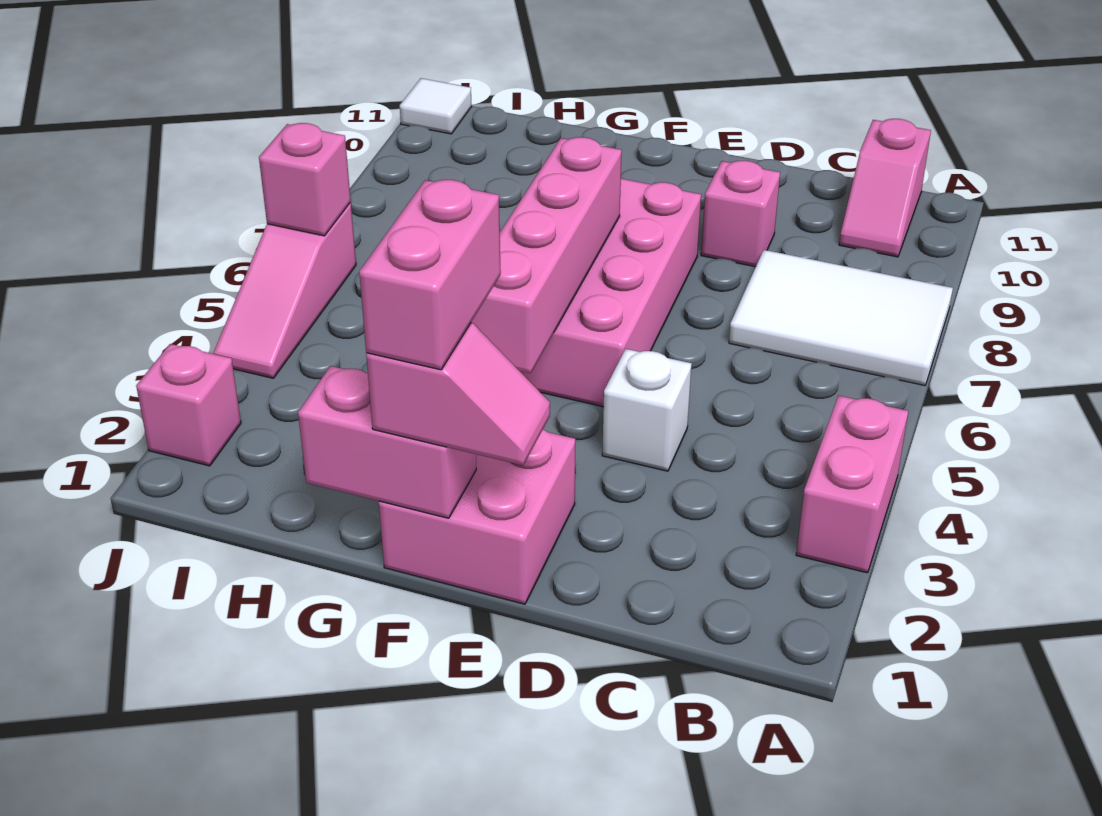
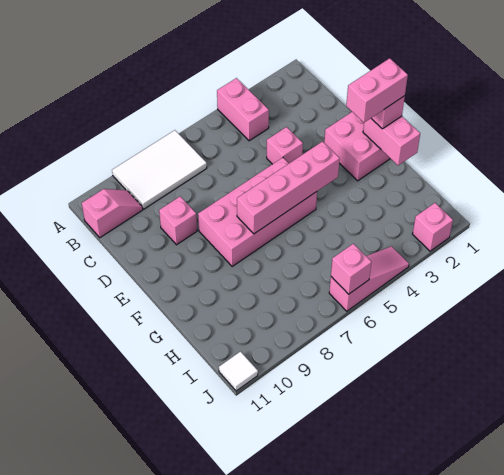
pink 1x2 brick [796,395,908,573] -> pink 1x2 brick turned to [217,78,269,141]
white 2x3 tile [729,250,953,385] -> white 2x3 tile turned to [112,130,207,209]
white 1x1 brick [602,349,692,471] -> pink 1x1 brick [267,127,303,164]

